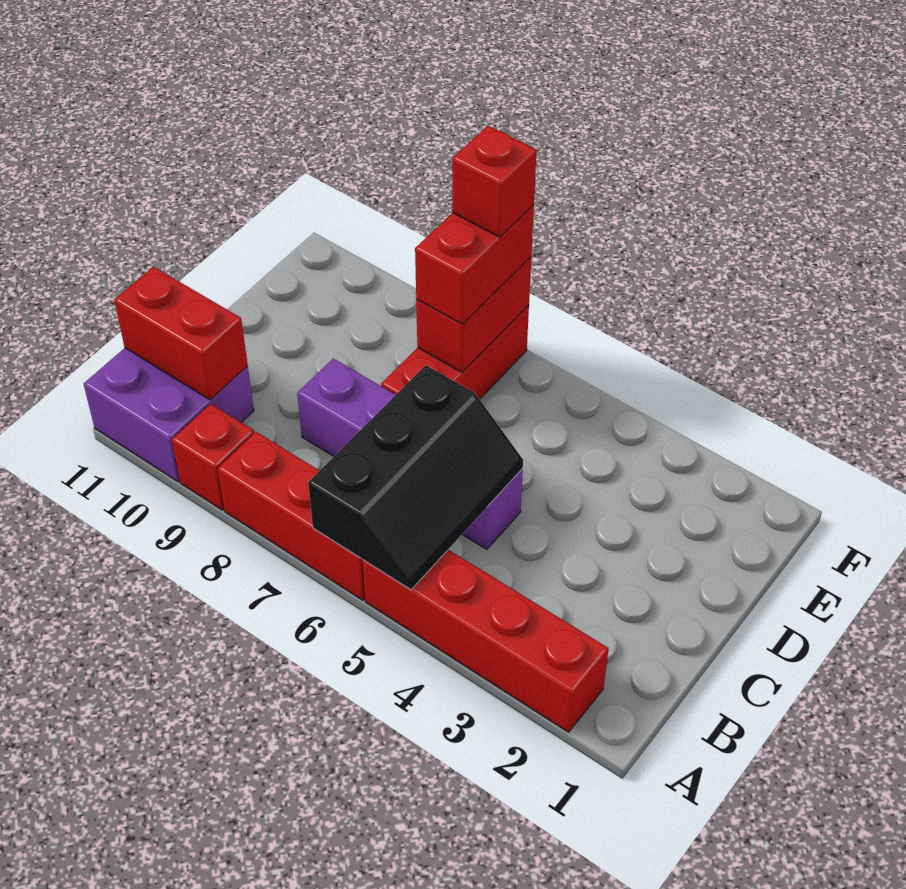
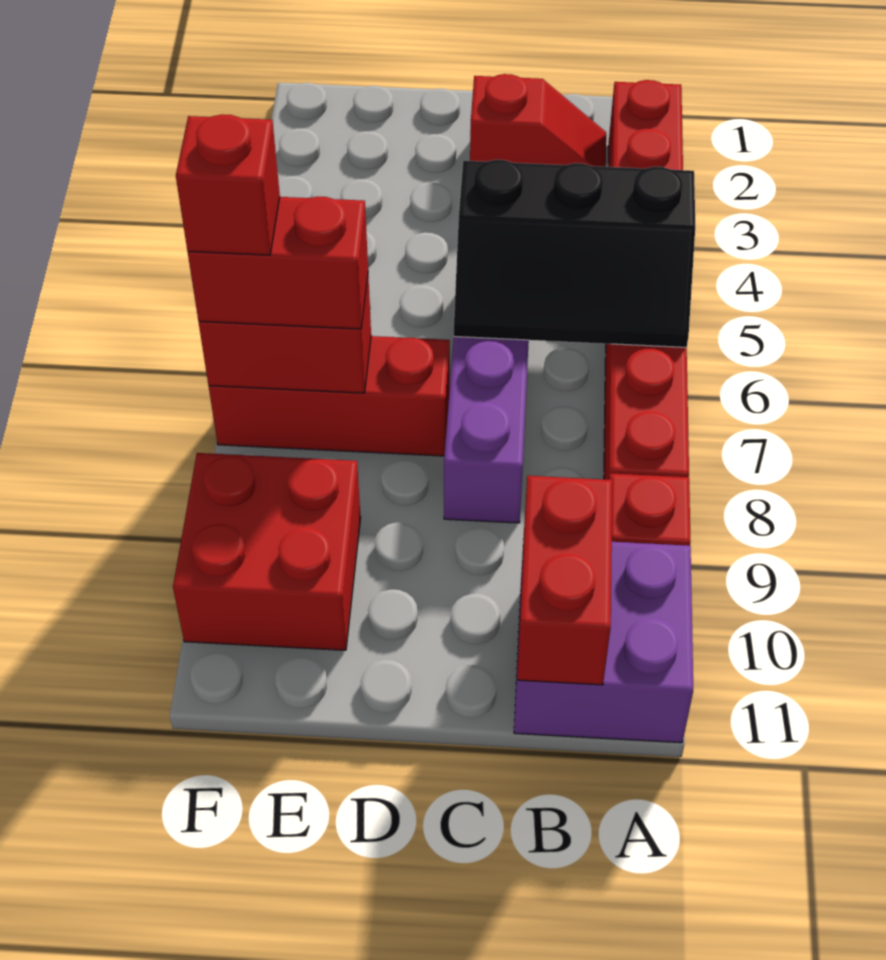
black 2x3 slope [308,365,523,590] -> black 2x3 slope turned to [454,160,695,347]
none -> red 1x2 slope [470,74,606,167]
none -> red 2x2 brick [173,453,361,650]

